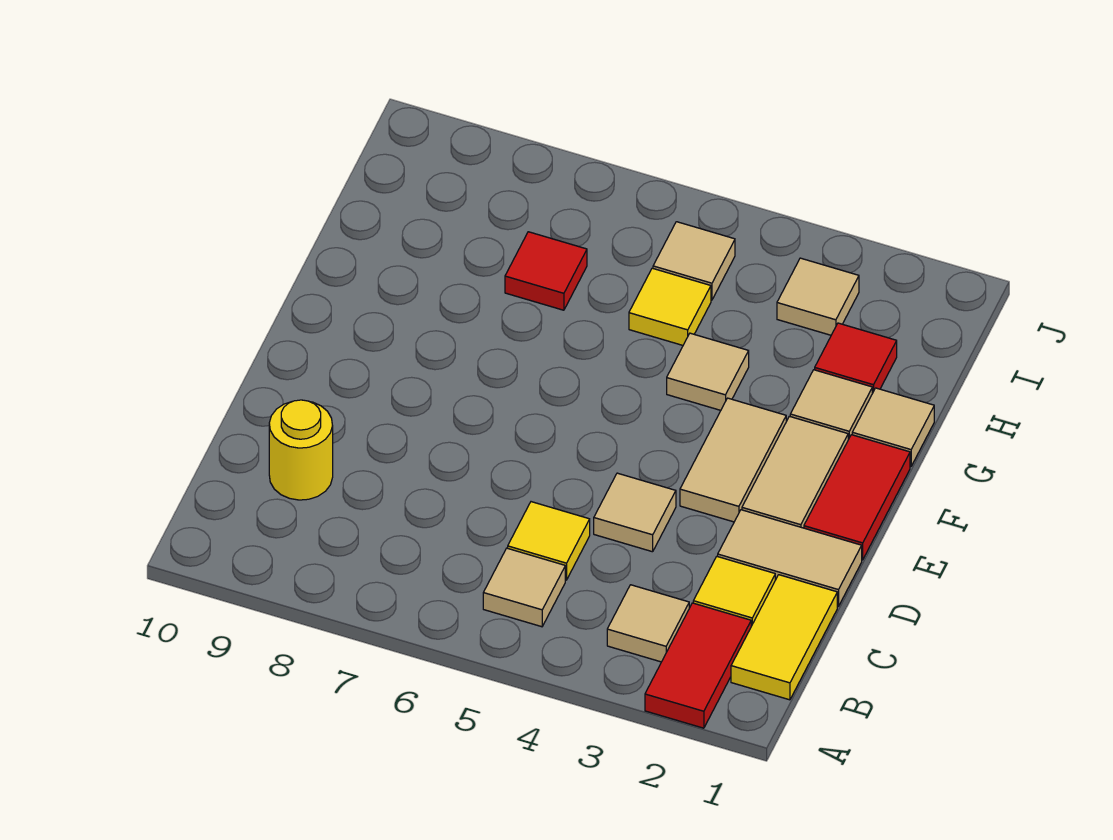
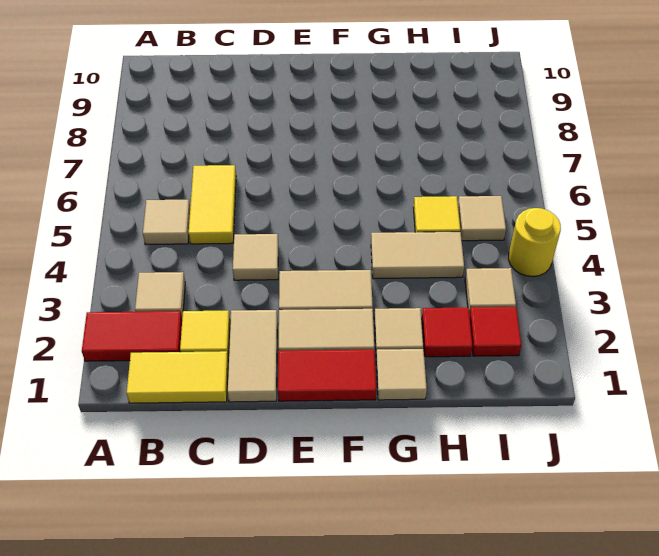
yellow 1x1 tile [508,502,590,580] -> yellow 1x2 tile [189,165,236,244]
yellow 1x1 round brick [269,400,333,500] -> yellow 1x1 round brick moved to [509,208,561,277]
tan 1x1 tile [667,333,749,410] -> tan 1x2 tile [371,232,464,279]
red 1x1 tile [505,232,587,310] -> red 1x1 tile moved to [469,307,521,356]

